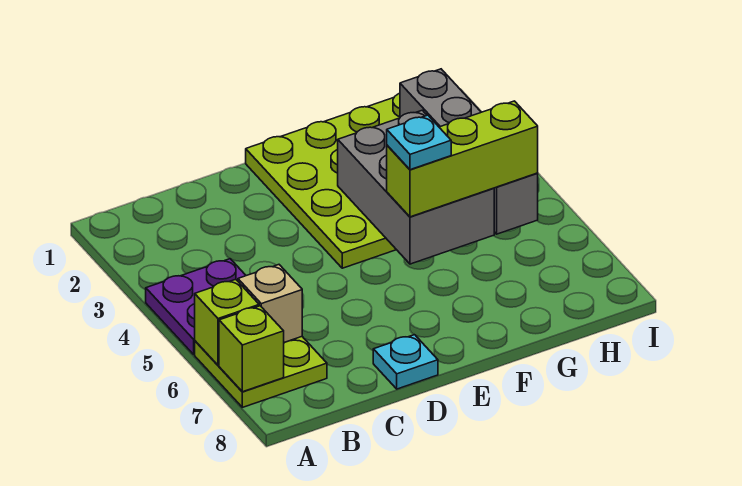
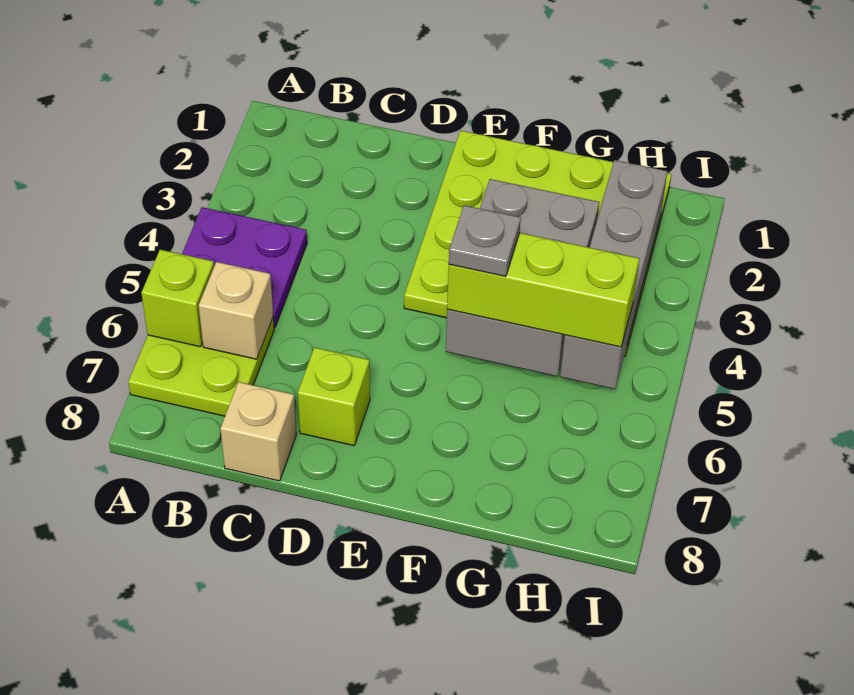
lime 1x1 brick [219,306,284,392] -> lime 1x1 brick moved to [298,347,370,446]
none -> tan 1x1 brick [220,382,296,481]
cyan 1x1 plate [373,335,438,389] -> none
cyan 1x1 plate [387,115,451,170] -> grey 1x1 plate [449,205,521,277]

